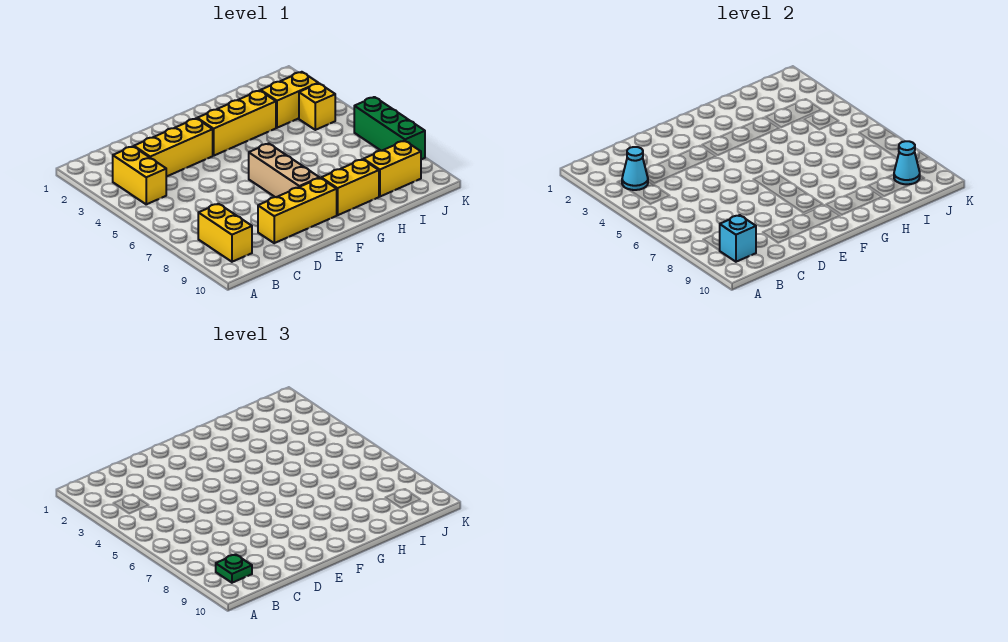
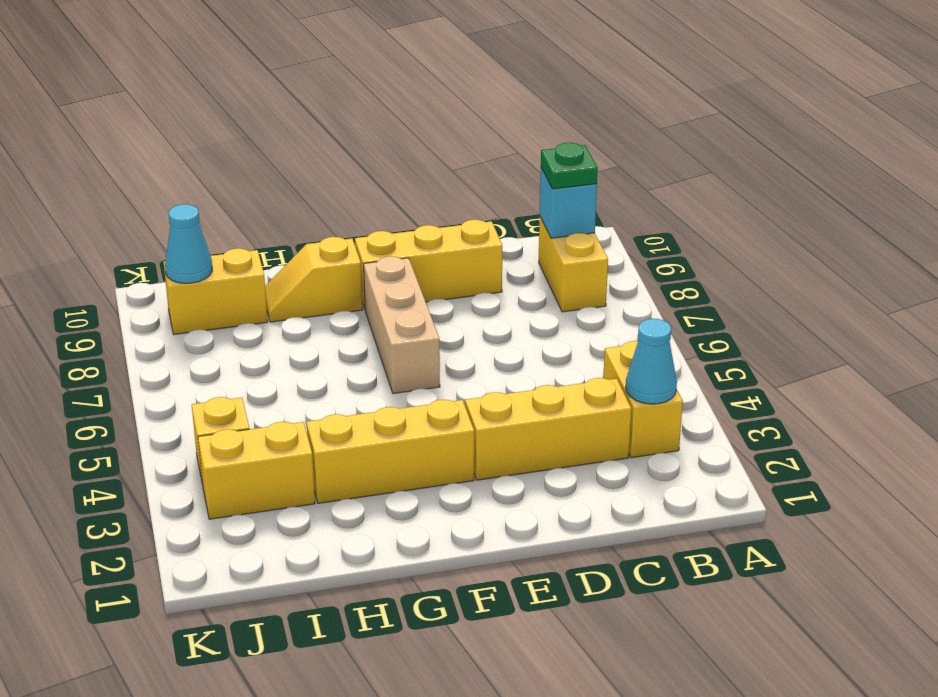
yellow 1x2 brick [321,159,379,215] -> yellow 1x2 slope [265,237,363,322]
green 1x3 brick [354,97,425,160] -> none

